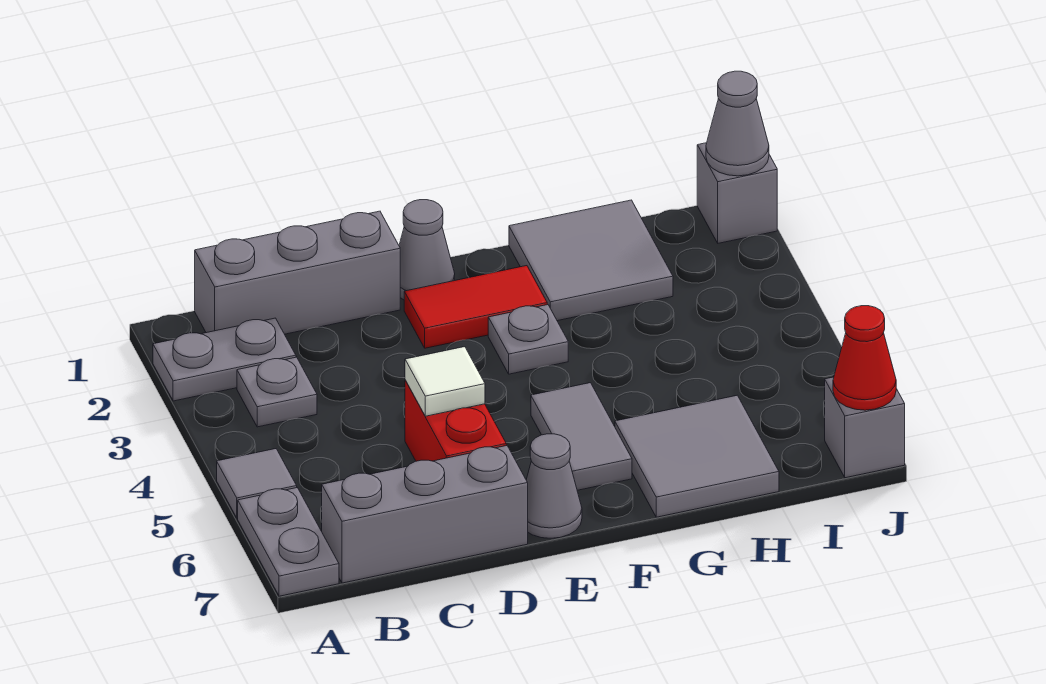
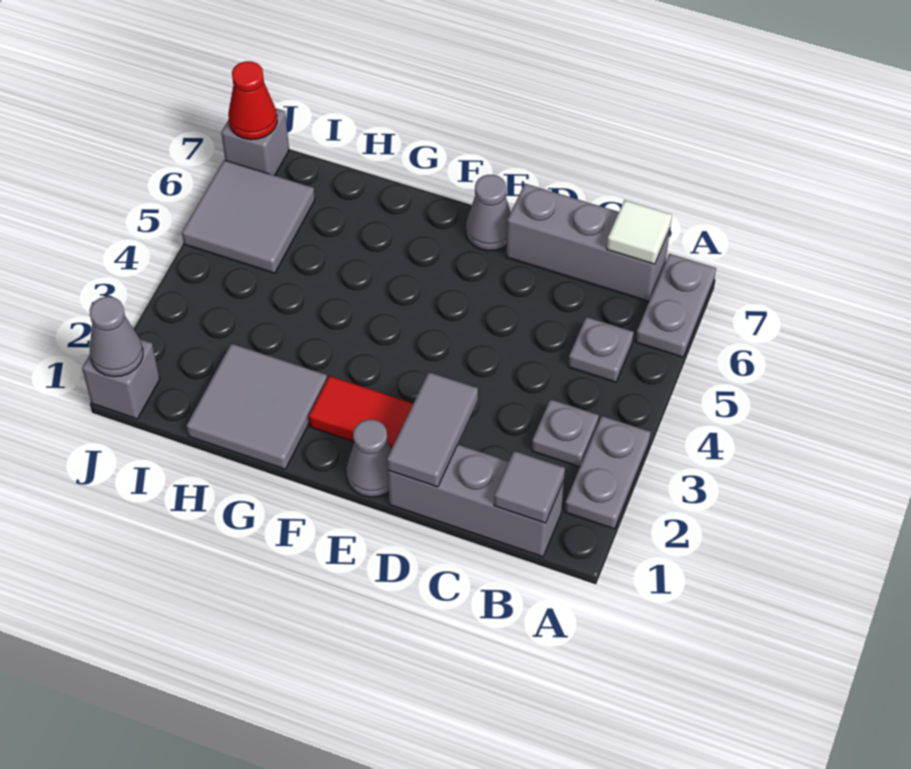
grey 1x2 plate [153,318,296,401] -> grey 1x2 plate turned to [565,416,651,529]
grey 1x1 tile [217,449,297,518] -> grey 1x1 tile moved to [494,451,565,523]
red 1x2 brick [405,380,506,461] -> none
white 1x1 tile [405,347,485,416] -> white 1x1 tile moved to [607,200,672,264]
grey 1x1 plate [488,305,568,374] -> grey 1x1 plate moved to [568,317,634,382]
grey 1x2 tile [531,383,632,490] -> grey 1x2 tile moved to [387,372,478,487]
grey 2x2 tile [615,395,779,517] -> grey 2x2 tile moved to [182,160,315,273]

